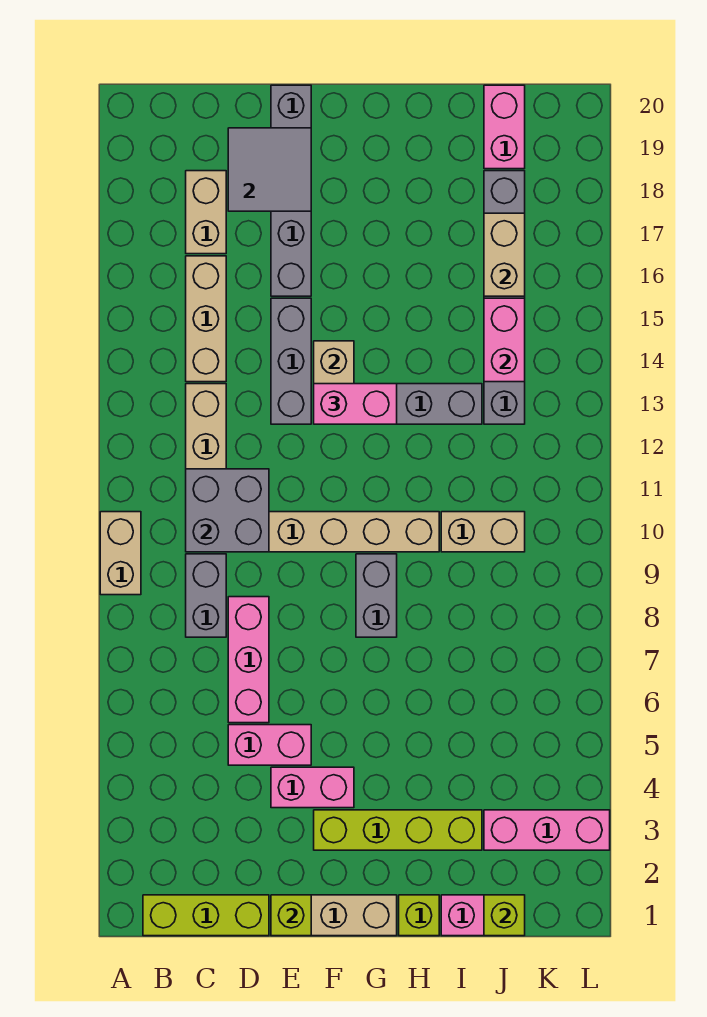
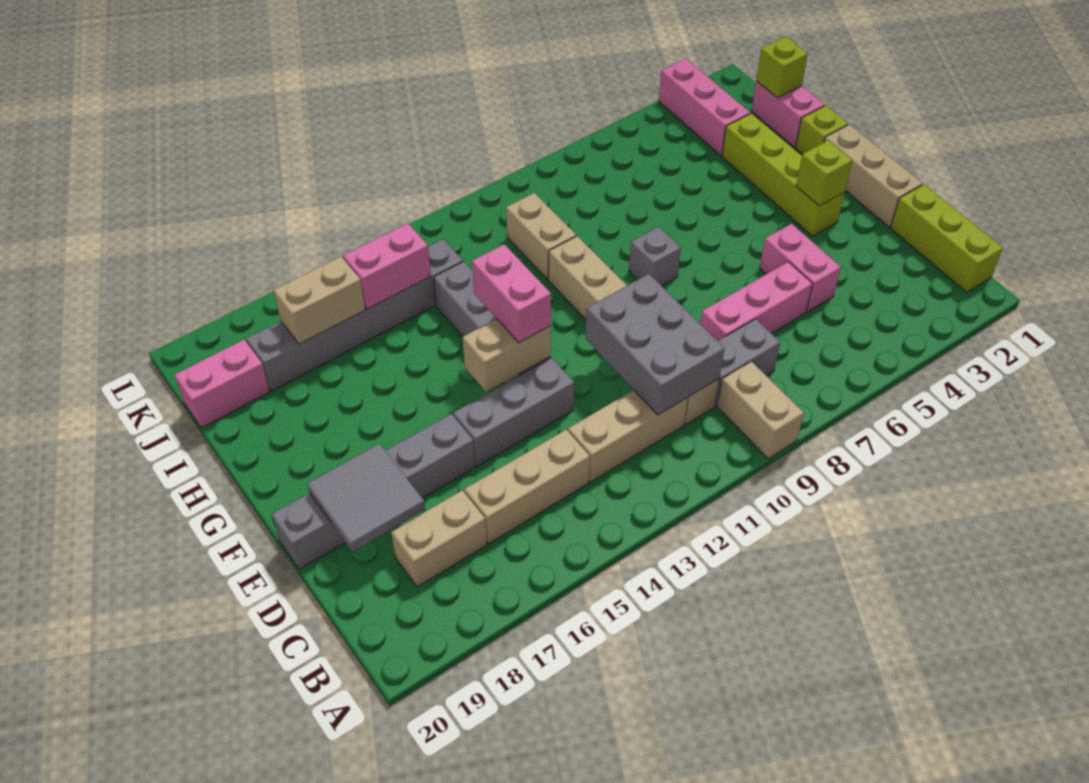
tan 1x2 brick [100,512,141,595] -> tan 1x2 brick turned to [718,362,804,459]
grey 2x2 brick [186,469,269,552] -> grey 2x3 brick [585,274,725,415]
lime 1x1 brick [271,895,311,936] -> lime 1x1 brick moved to [796,140,852,206]
pink 1x2 brick [271,767,354,808] -> none
grey 1x2 brick [356,554,397,637] -> grey 1x1 brick [629,227,681,286]

